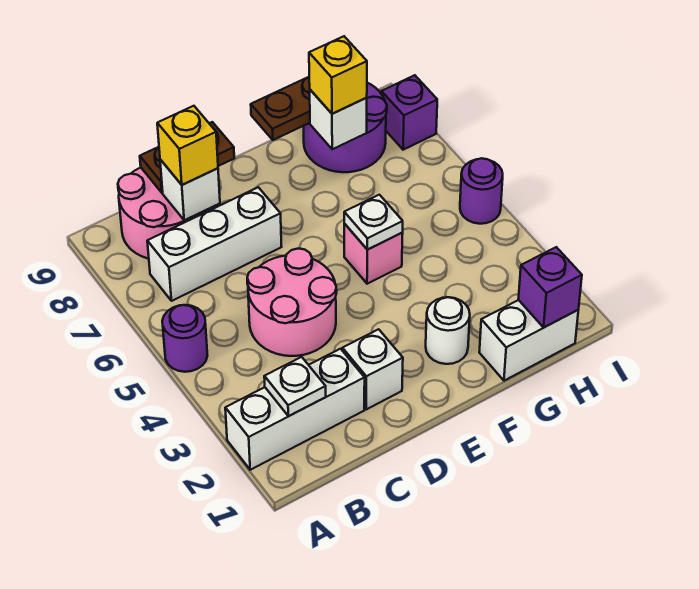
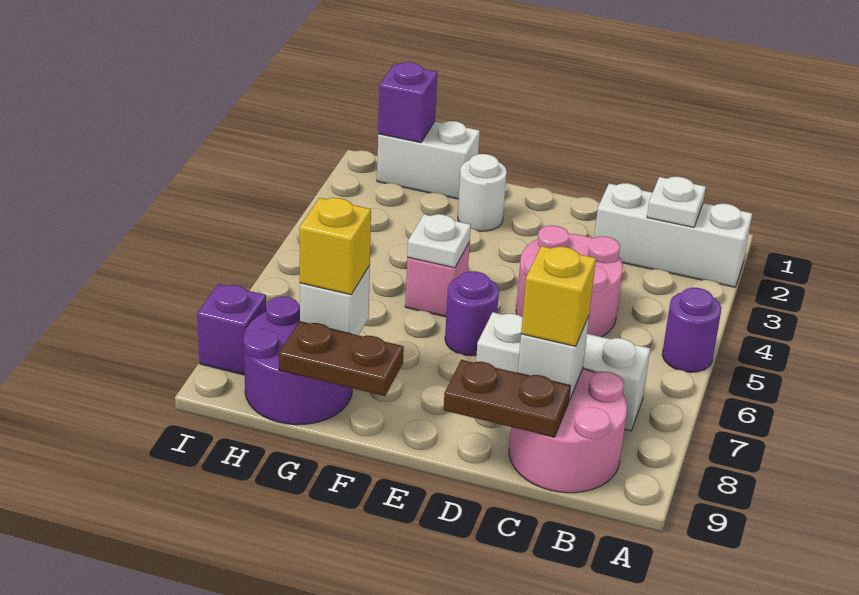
white 1x1 brick [342,329,403,410] -> none
purple 1x1 round brick [460,158,503,224] -> purple 1x1 round brick moved to [445,271,499,356]

